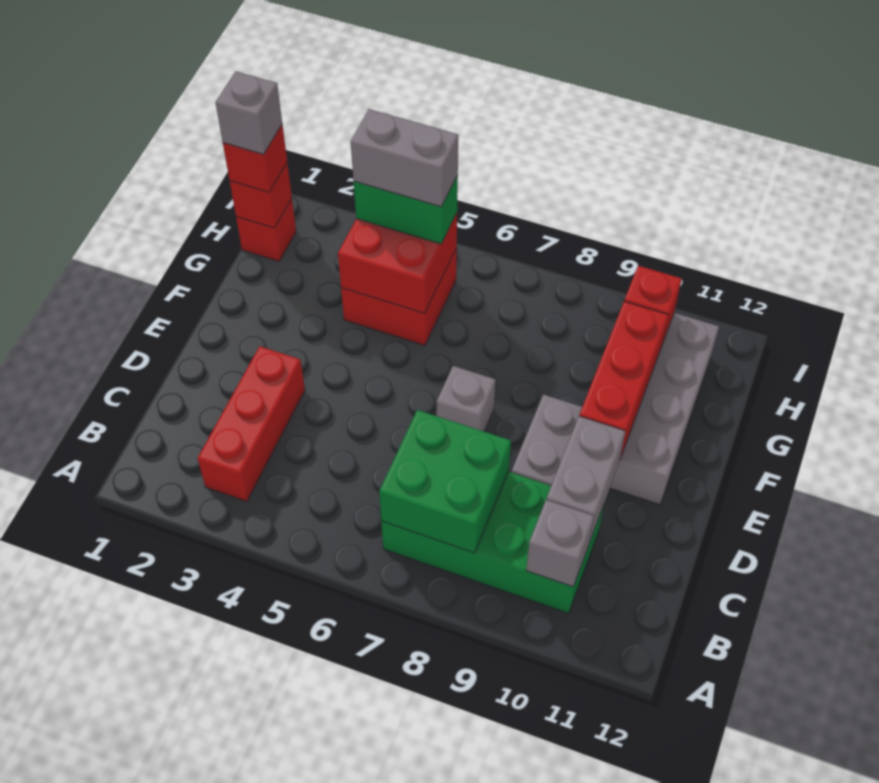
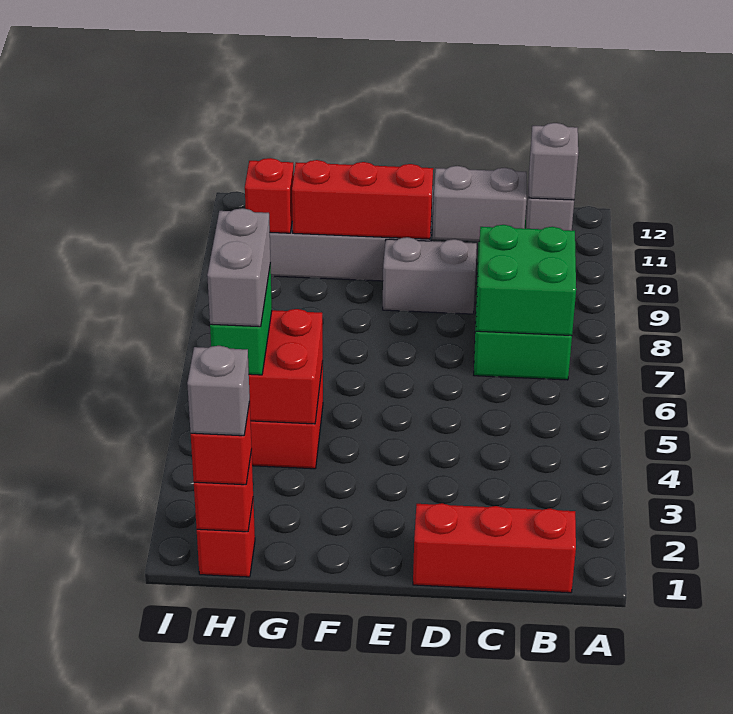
red 1x3 brick [198,346,305,502] -> red 1x3 brick moved to [413,503,576,593]
grey 1x1 brick [437,366,495,431] -> grey 1x1 brick moved to [529,123,578,200]

